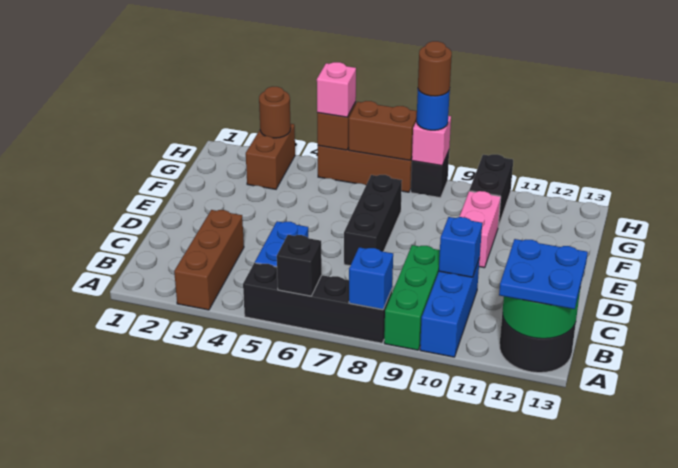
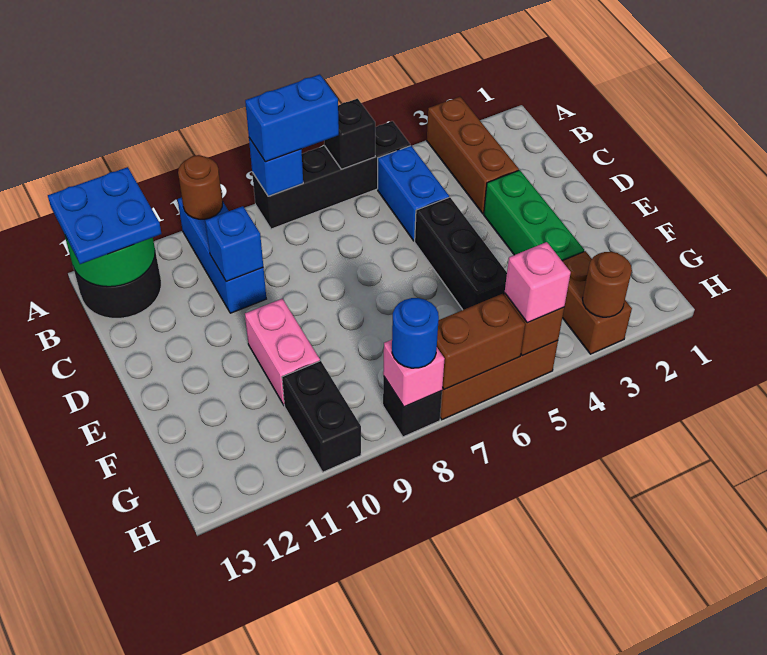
none -> blue 1x2 brick [245,74,339,162]
green 1x3 brick [384,245,440,350] -> green 1x3 brick moved to [484,170,584,261]
black 1x3 brick [344,175,402,266] -> black 1x3 brick moved to [415,197,507,310]
brown 1x1 round brick [418,41,452,96] -> brown 1x1 round brick moved to [178,155,223,219]

